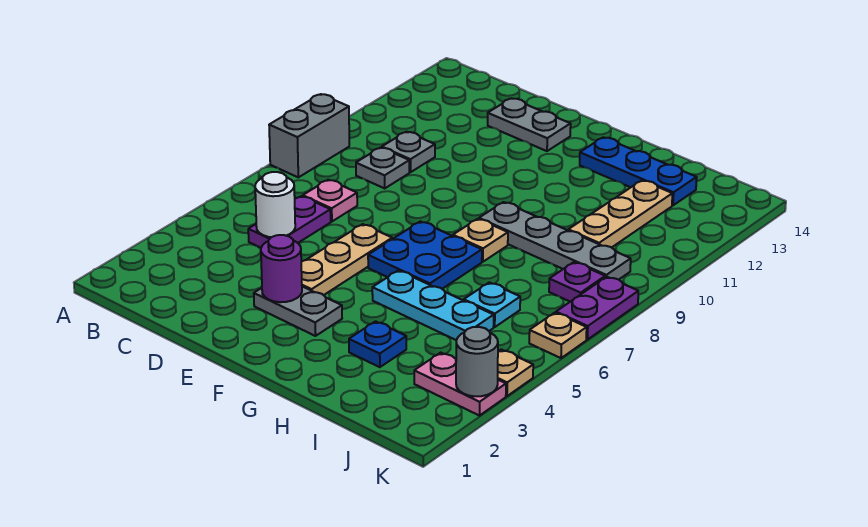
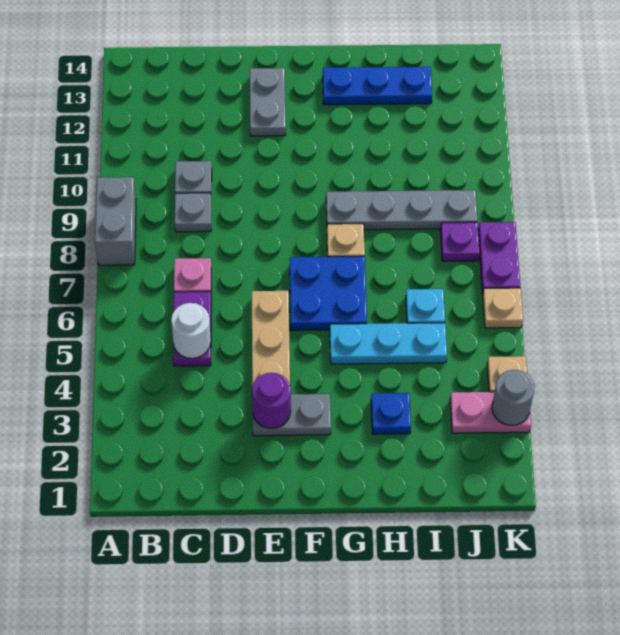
grey 1x2 plate [488,98,571,151] -> grey 1x2 plate turned to [250,68,286,136]
tan 1x3 plate [568,180,672,248] -> none

